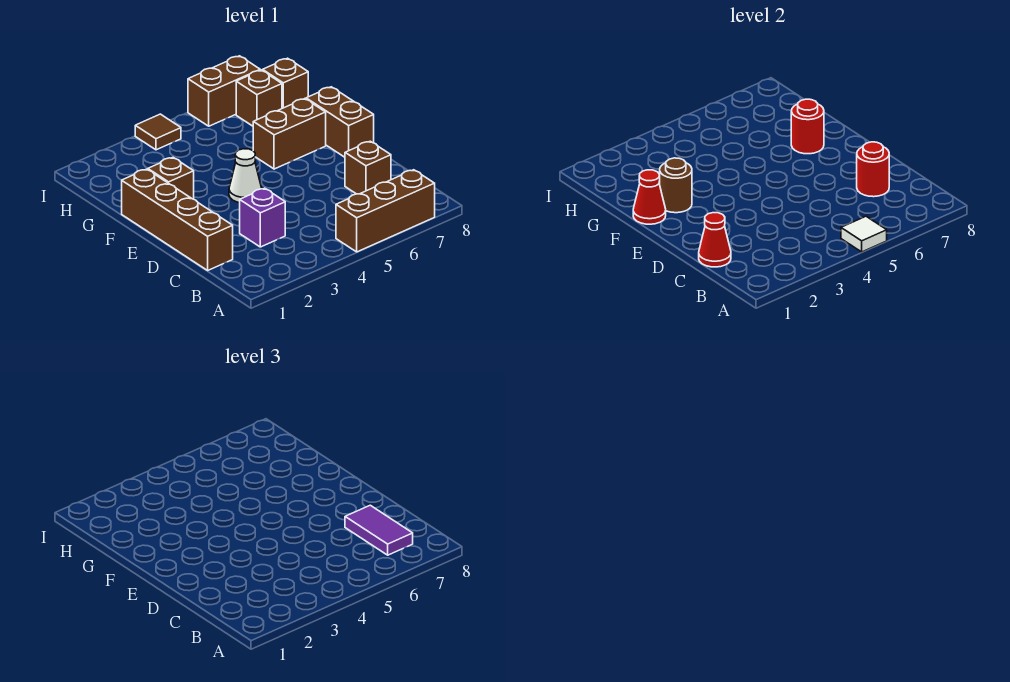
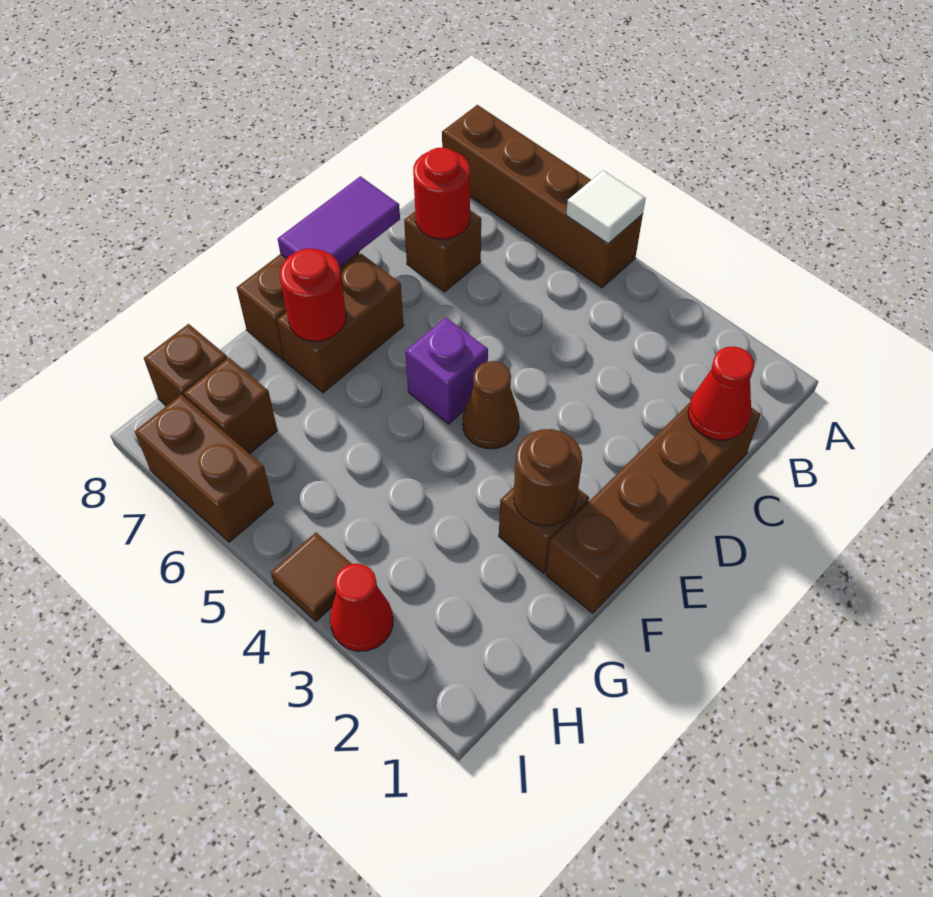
brown 1x3 brick [336,170,435,252] -> brown 1x4 brick [442,105,643,288]
purple 1x2 tile [345,505,413,555] -> purple 1x2 tile moved to [278,176,400,266]
purple 1x1 brick [240,188,285,247] -> purple 1x1 brick moved to [405,317,488,424]
white 1x1 cone [229,149,262,203] -> brown 1x1 cone [463,361,519,449]
red 1x1 cone [633,170,666,224] -> red 1x1 cone moved to [330,563,393,651]
brown 1x2 brick [253,99,326,169] -> brown 1x2 brick turned to [277,254,404,393]

